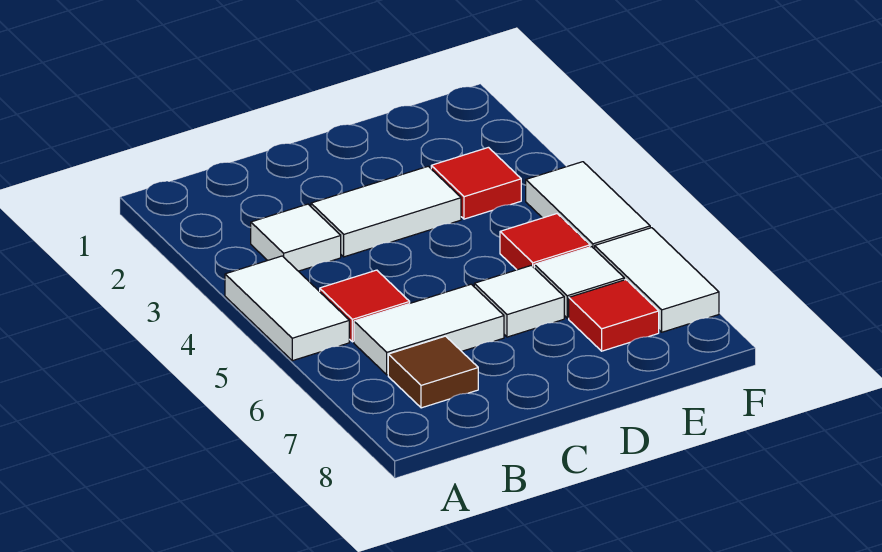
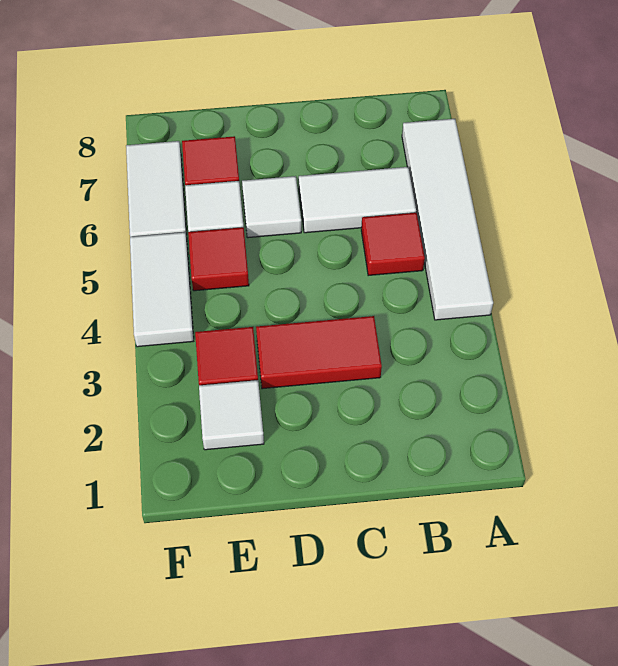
white 1x2 tile [225,256,349,361] -> white 1x4 tile [402,119,493,320]
white 1x1 tile [251,204,341,271] -> white 1x1 tile moved to [199,380,264,450]
brown 1x1 tile [388,336,478,408] -> none
white 1x2 tile [311,166,461,257] -> red 1x2 tile [256,316,382,389]

